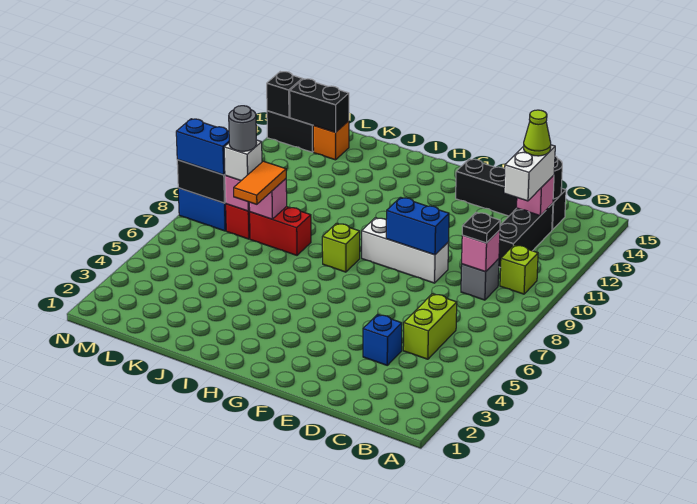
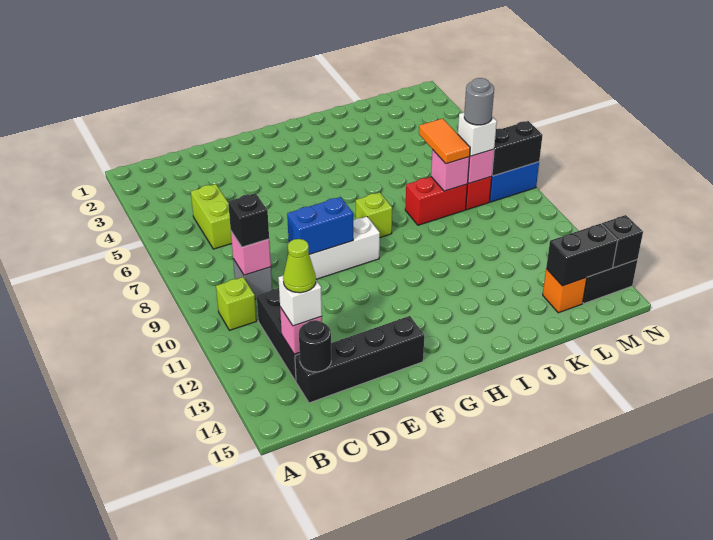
black 1x1 plate [462,212,500,243] -> black 1x1 brick [228,193,269,247]
white 1x2 brick [504,145,555,201] -> white 1x1 brick [278,276,322,326]
blue 1x1 brick [363,314,402,365] -> none
blue 1x2 brick [176,119,229,175] -> none

